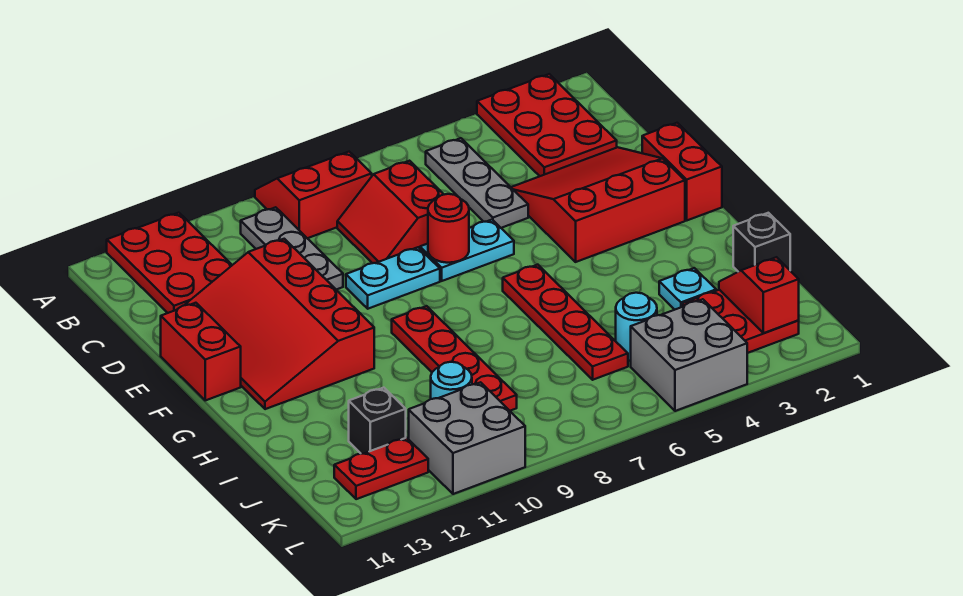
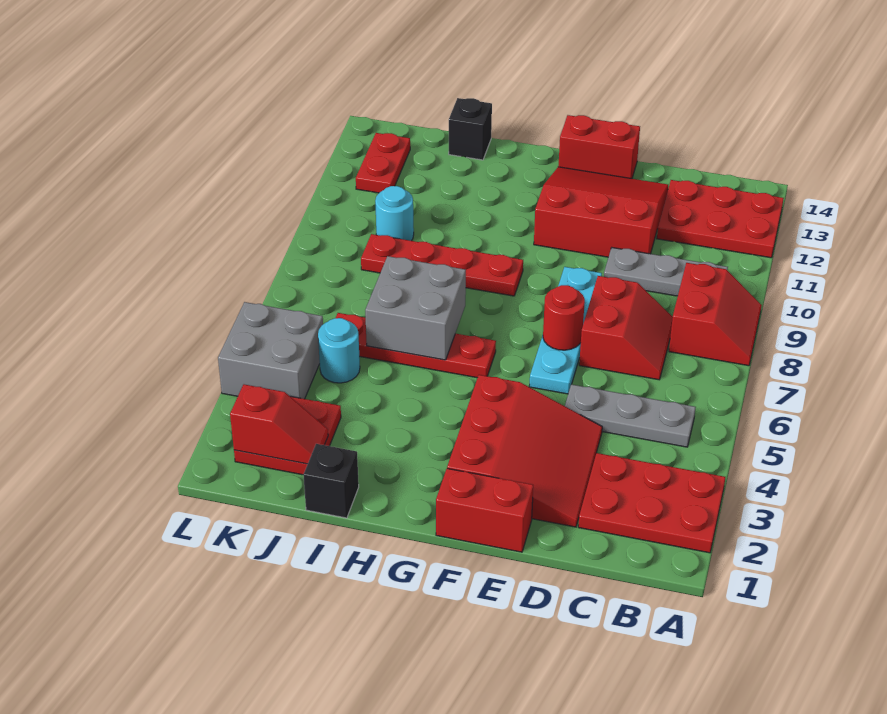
red 2x2 slope [337,161,444,263] -> red 2x2 slope turned to [579,276,673,380]
red 3x4 slope [185,239,374,409] -> red 3x3 slope [534,167,668,257]
cyan 1x1 plate [659,268,716,310] -> none
black 1x1 brick [349,388,406,454] -> black 1x1 brick moved to [449,98,492,160]
grey 2x2 brick [409,382,525,494] -> grey 2x2 brick moved to [365,256,466,360]

